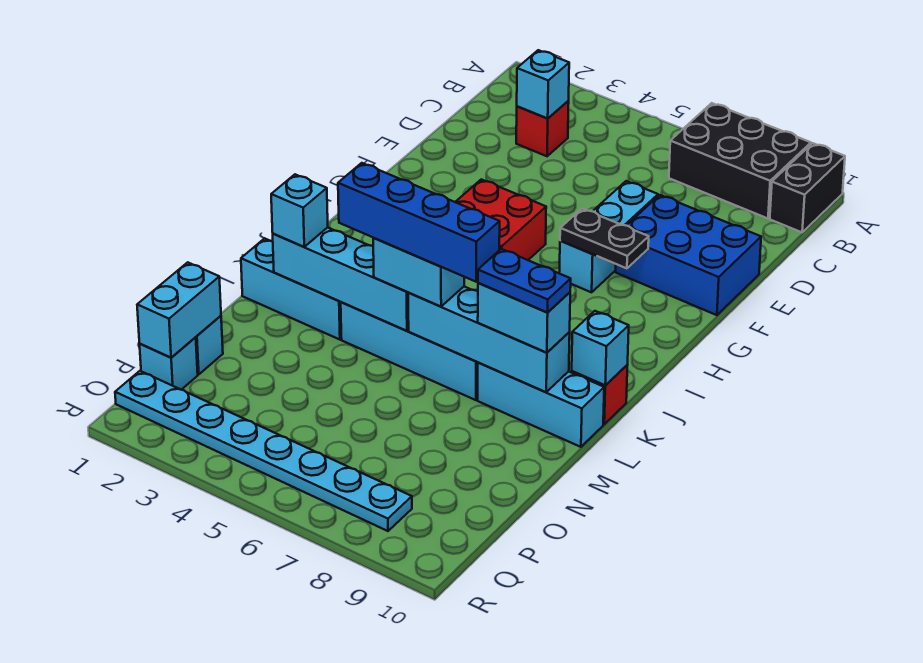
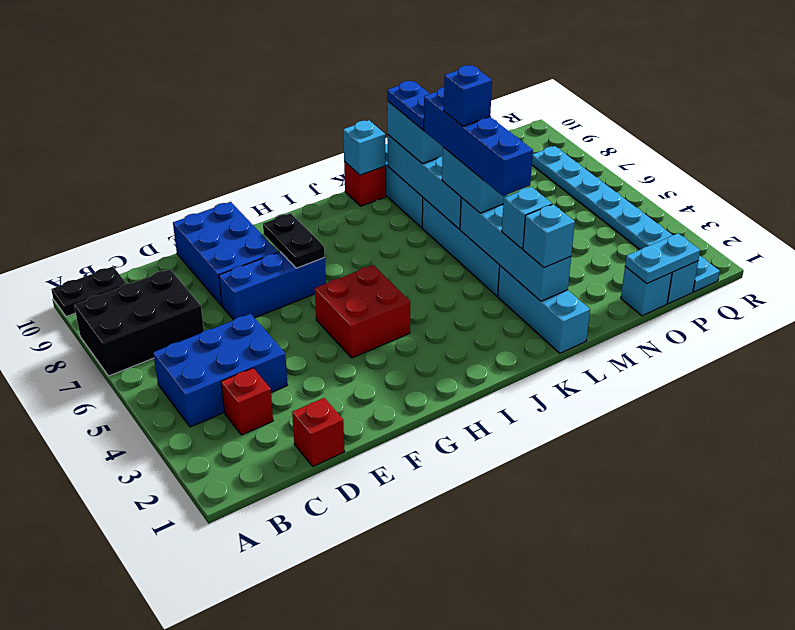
black 2x3 brick [669,103,811,218] -> black 2x3 brick turned to [74,269,204,376]
black 1x2 brick [770,143,845,232] -> black 1x2 plate [51,267,126,317]
none -> blue 2x3 brick [153,314,288,427]
cyan 1x1 brick [517,50,569,119] -> cyan 1x1 brick moved to [502,187,552,249]
none -> red 1x1 brick [292,398,345,466]
cyan 1x3 brick [559,181,658,292] -> blue 1x3 brick [219,252,326,320]
none -> blue 1x1 brick [444,65,492,126]
cyan 1x2 brick [137,262,221,358] -> cyan 1x2 plate [625,233,700,284]

